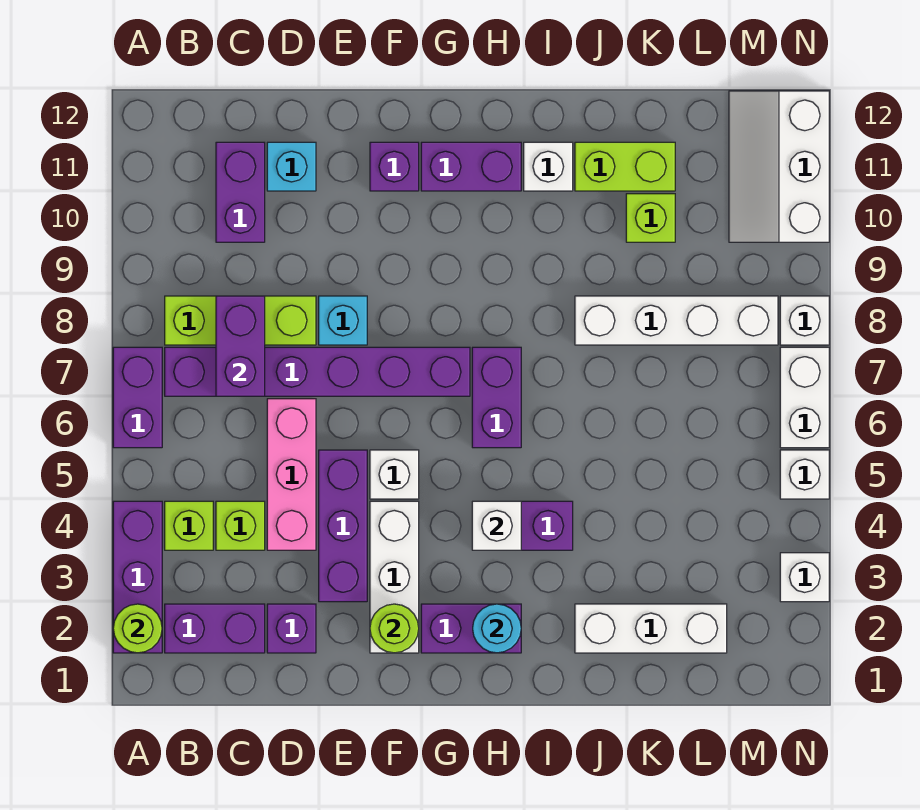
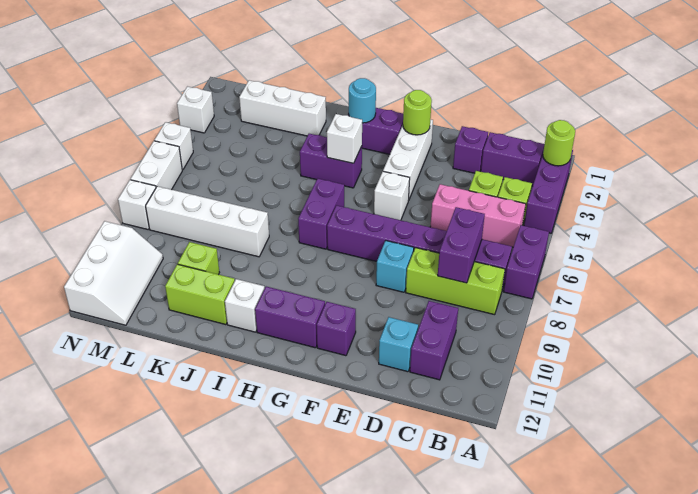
pink 1x3 brick [267,399,316,550] -> pink 1x3 brick turned to [430,184,526,247]
purple 1x3 brick [319,450,367,602] -> none

